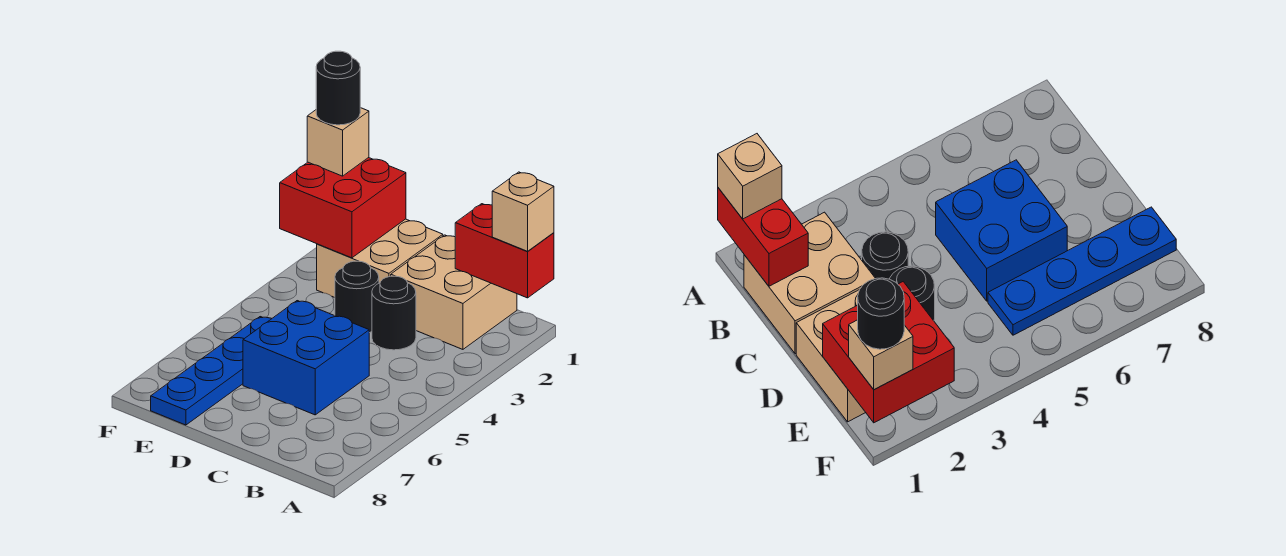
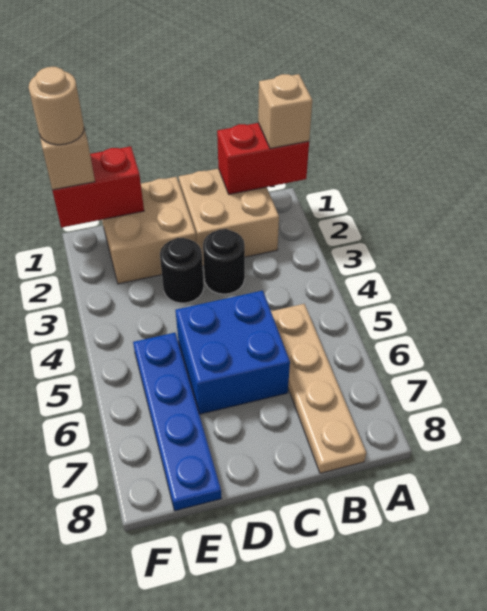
none -> tan 1x4 plate [271,304,366,473]
red 2x2 brick [280,158,406,258] -> red 1x2 brick [52,146,144,228]
black 1x1 round brick [316,51,360,125] -> tan 1x1 round brick [29,67,84,145]

